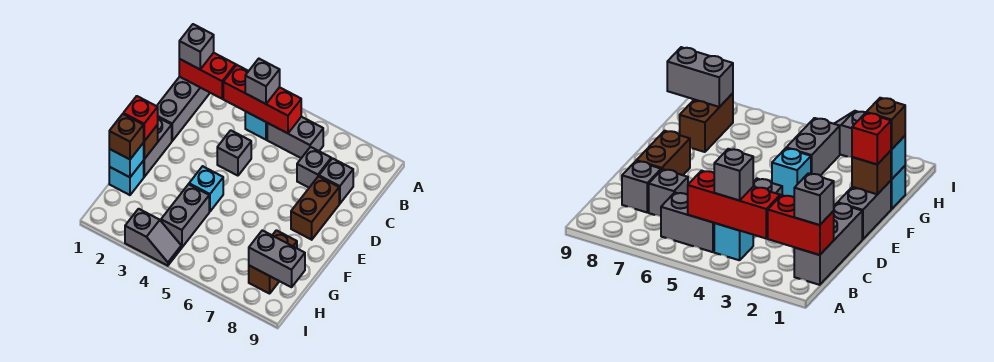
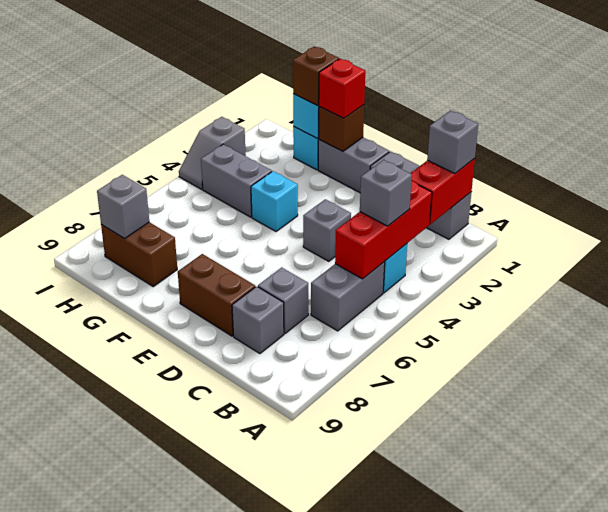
grey 1x2 brick [249,230,305,287] -> grey 1x1 brick [97,175,149,239]

